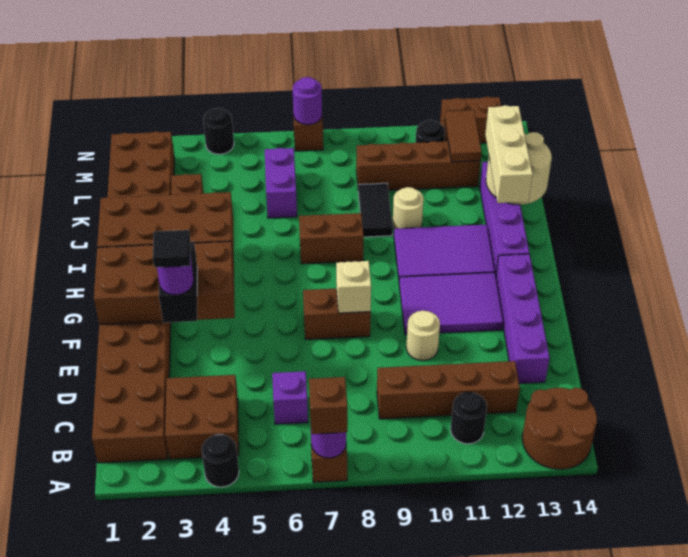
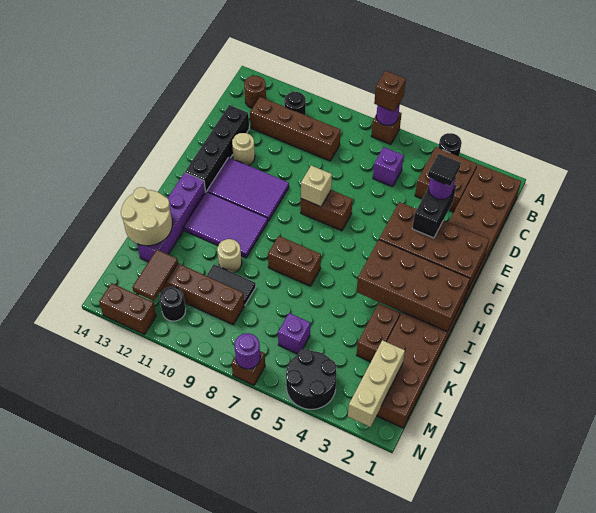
brown 2x2 round brick [522,388,597,469] -> brown 1x1 round brick [244,76,266,108]
purple 1x4 brick [496,254,550,384] -> black 1x4 brick [185,105,249,192]
tan 1x1 round brick [406,311,440,361] -> tan 1x1 round brick moved to [232,133,255,166]
tan 1x3 brick [485,105,533,203] -> tan 1x3 brick moved to [348,340,405,427]
black 1x2 tile [358,183,393,237] -> black 1x2 tile turned to [207,264,256,305]
purple 1x2 brick [265,148,297,218] -> purple 1x1 brick [278,313,310,354]
black 1x1 round brick [203,108,234,154] -> black 2x2 round brick [286,349,337,409]

